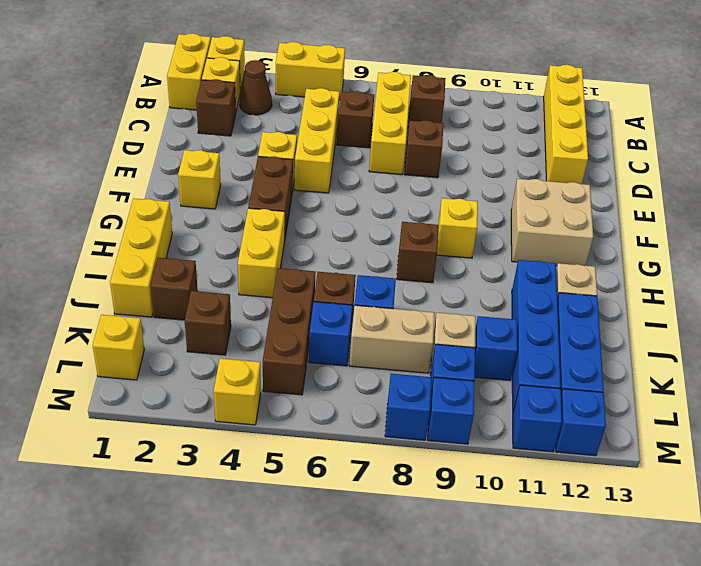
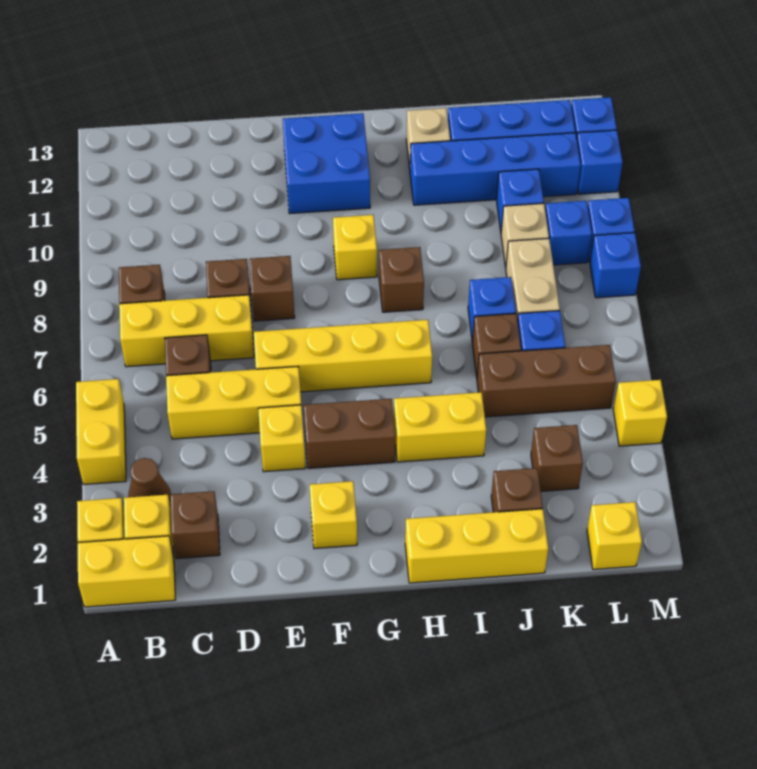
yellow 1x4 brick [544,65,588,184] -> yellow 1x4 brick moved to [254,320,432,392]
none -> brown 1x1 brick [249,256,295,321]
tan 2x2 brick [511,179,593,266] -> blue 2x2 brick [283,113,370,214]

